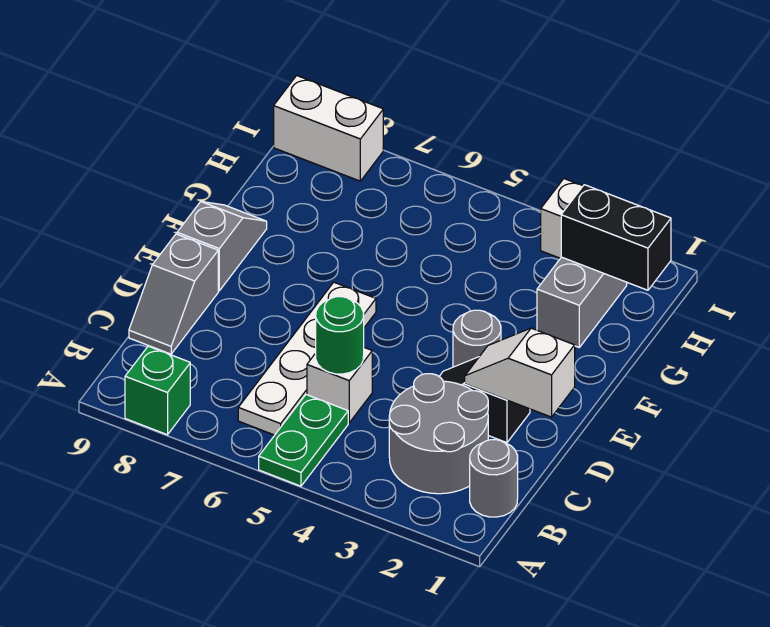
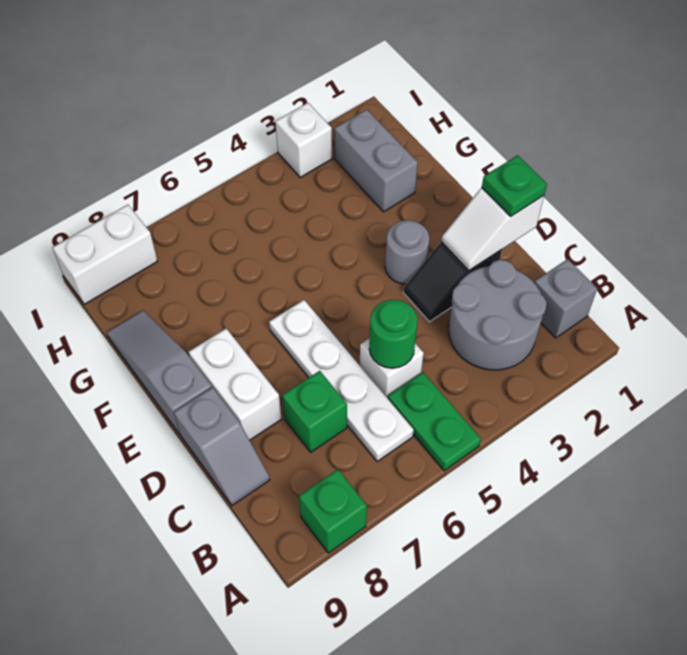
grey 1x1 round brick [470,440,518,517] -> grey 1x1 brick [535,259,597,338]
none -> green 1x1 brick [282,371,347,452]
none -> green 1x1 plate [482,155,547,216]
none -> white 1x2 brick [189,329,282,440]
grey 1x2 slope [177,202,267,291] -> grey 1x3 slope [107,310,212,434]
black 1x2 brick [561,185,671,290] -> none

